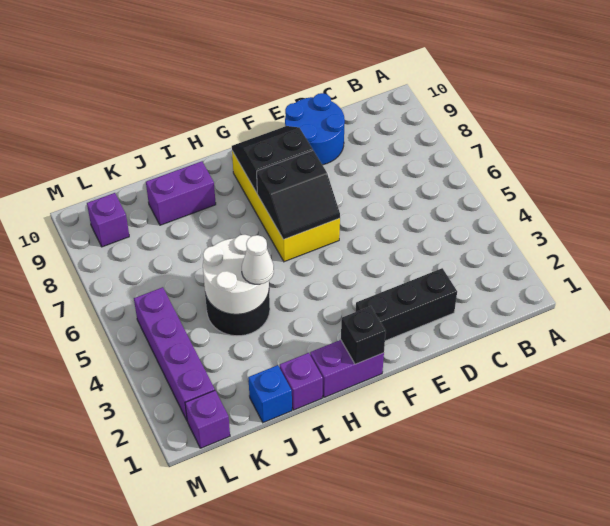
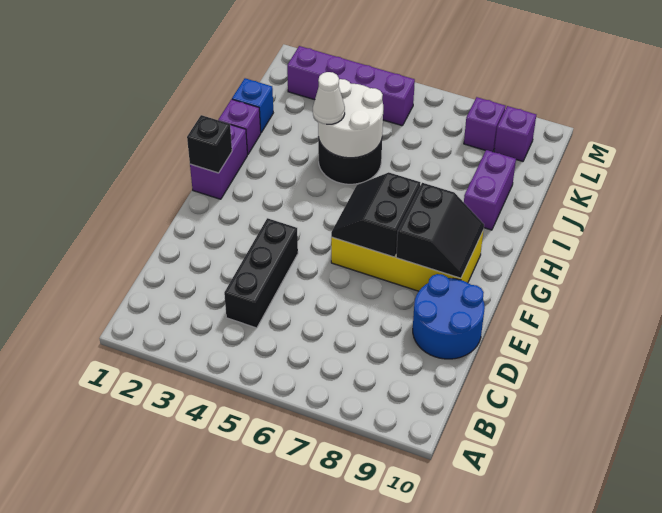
black 1x3 brick [356,268,457,341] -> black 1x3 brick moved to [224,218,298,328]
purple 1x1 brick [185,391,230,448] -> purple 1x1 brick moved to [464,97,506,152]

